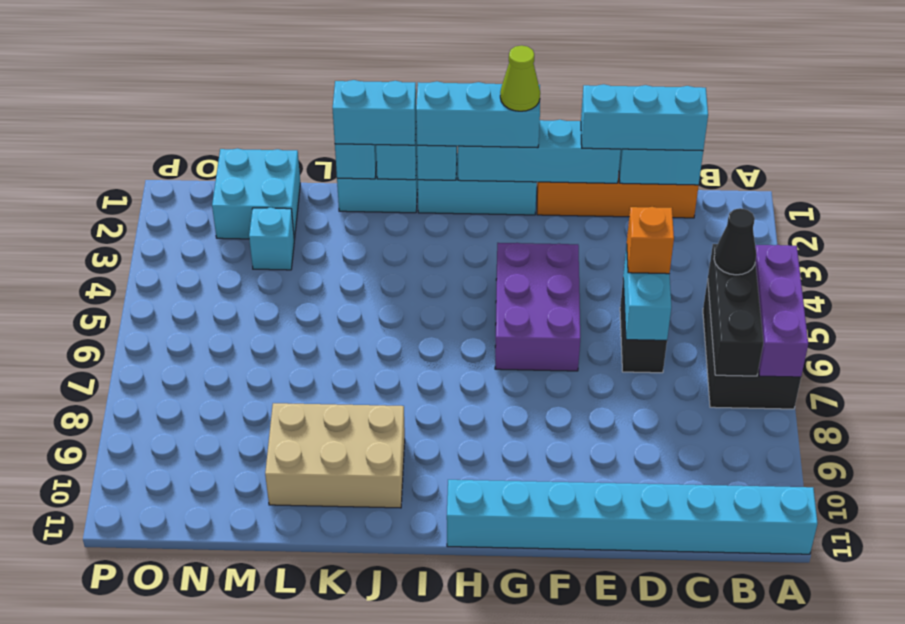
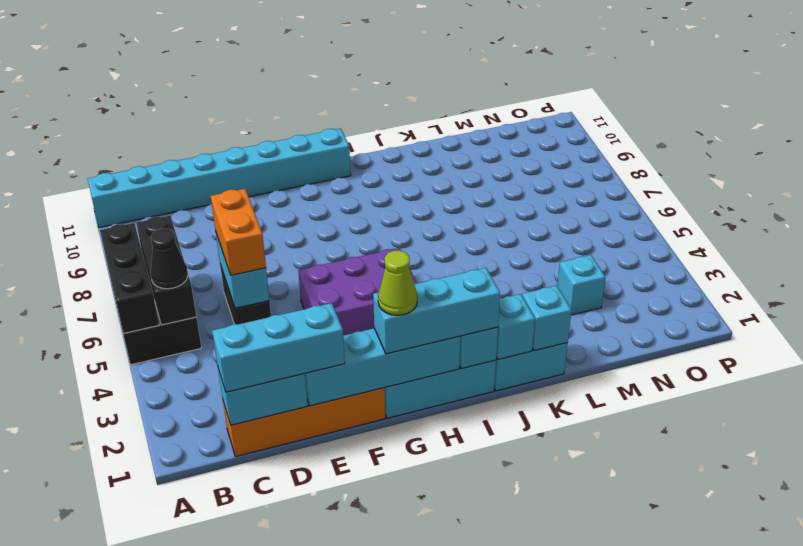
purple 1x3 brick [755,245,808,377] -> black 1x3 brick [100,223,159,333]
orange 1x1 brick [627,207,674,274] -> orange 1x2 brick [211,189,266,275]
purple 2x3 brick [495,243,580,371] -> purple 2x3 brick turned to [298,248,417,335]
cyan 1x2 brick [332,80,416,145] -> none
tan 2x3 brick [265,403,405,508] -> none
cyan 2x2 brick [212,148,300,240] -> none

